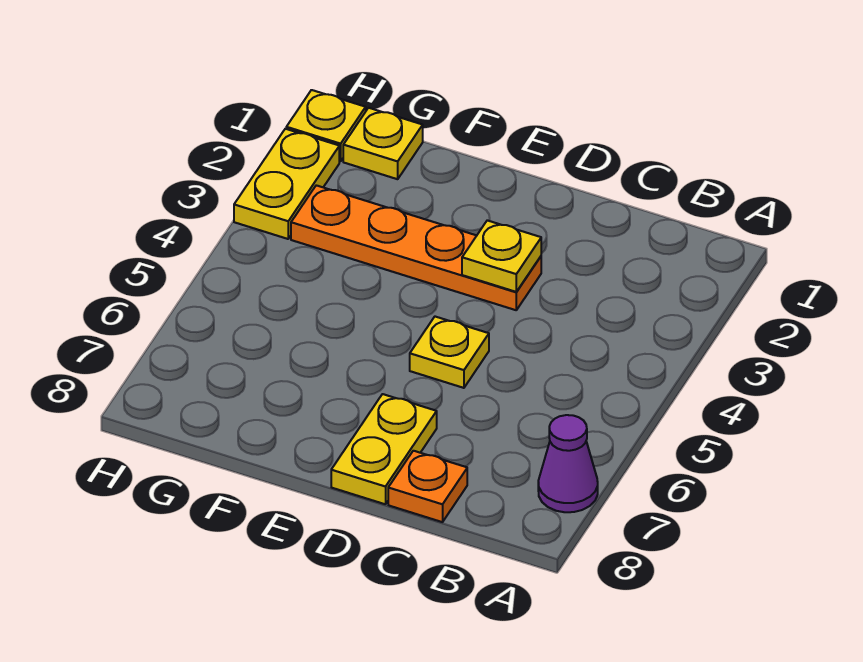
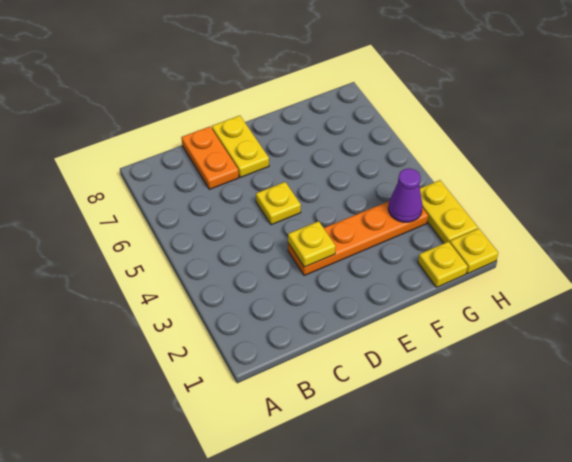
purple 1x1 cone [538,415,598,512] -> purple 1x1 cone moved to [388,168,423,222]
orange 1x1 plate [388,451,467,522] -> orange 1x2 plate [181,127,239,189]

